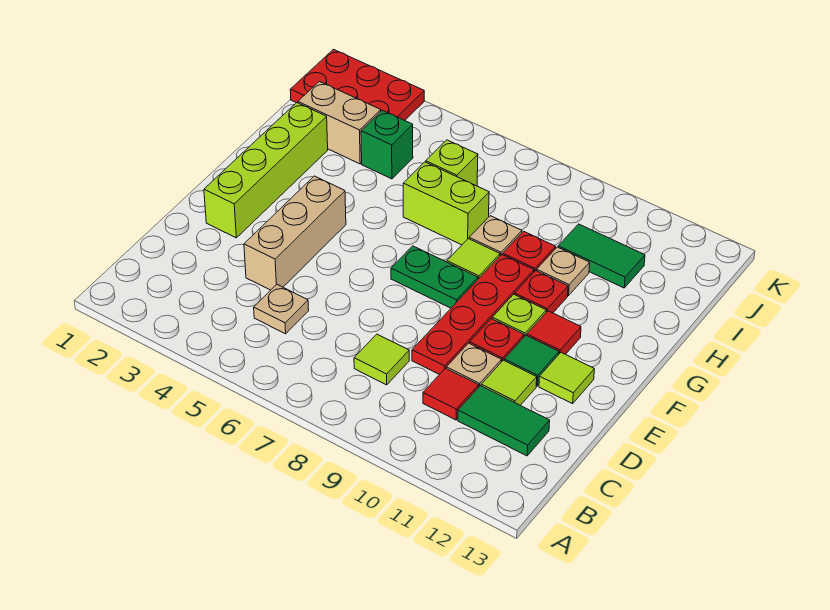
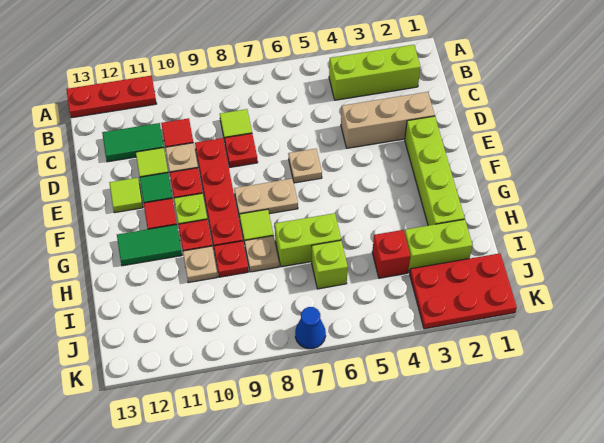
none -> red 1x3 plate [66,76,157,118]
none -> lime 1x3 brick [329,45,421,100]
tan 1x1 plate [254,285,309,334] -> tan 1x1 plate moved to [288,149,322,183]
tan 1x3 brick [244,176,346,290] -> tan 1x3 brick turned to [341,92,435,148]
none -> red 1x1 plate [224,133,258,167]
green 1x2 plate [391,246,478,308] -> tan 1x2 plate [234,179,298,218]
tan 1x2 brick [298,82,381,164] -> lime 1x2 brick [405,219,472,273]
green 1x1 brick [361,110,413,179] -> red 1x1 brick [372,230,410,278]
green 1x2 tile [558,224,645,288] -> green 1x2 tile moved to [117,225,182,266]
none -> blue 1x1 cone [295,307,326,349]

